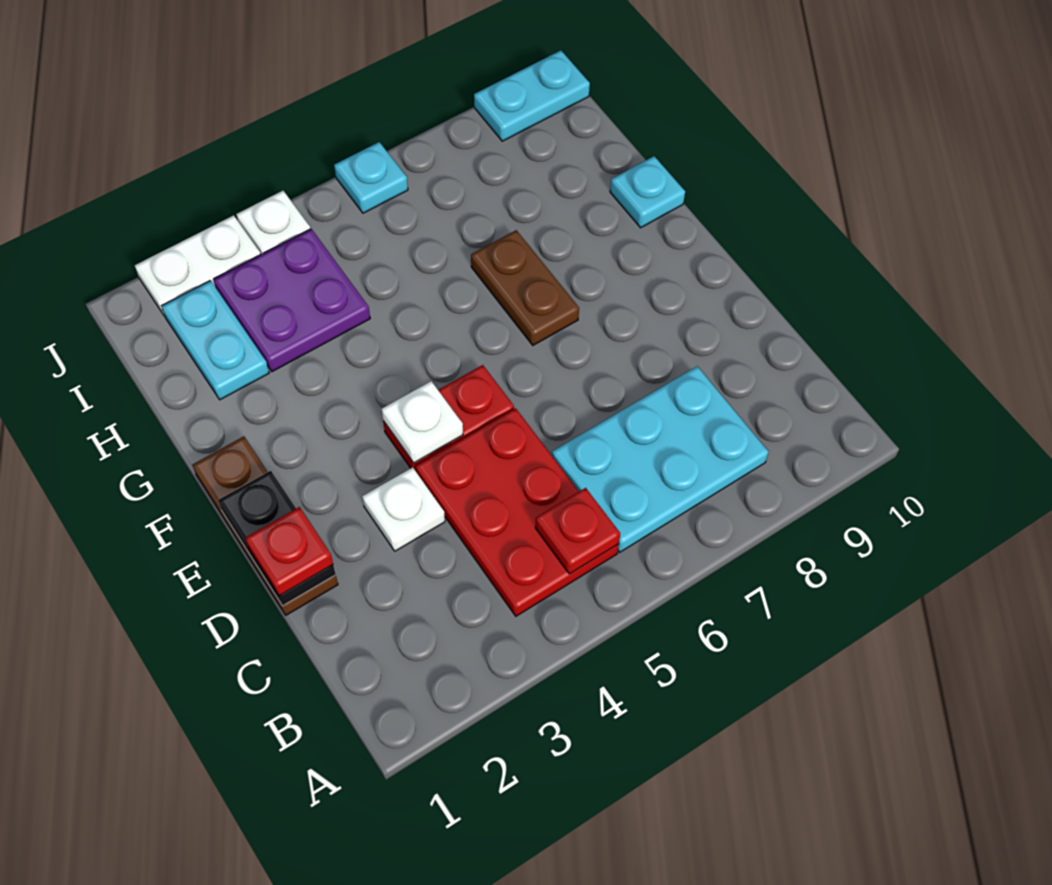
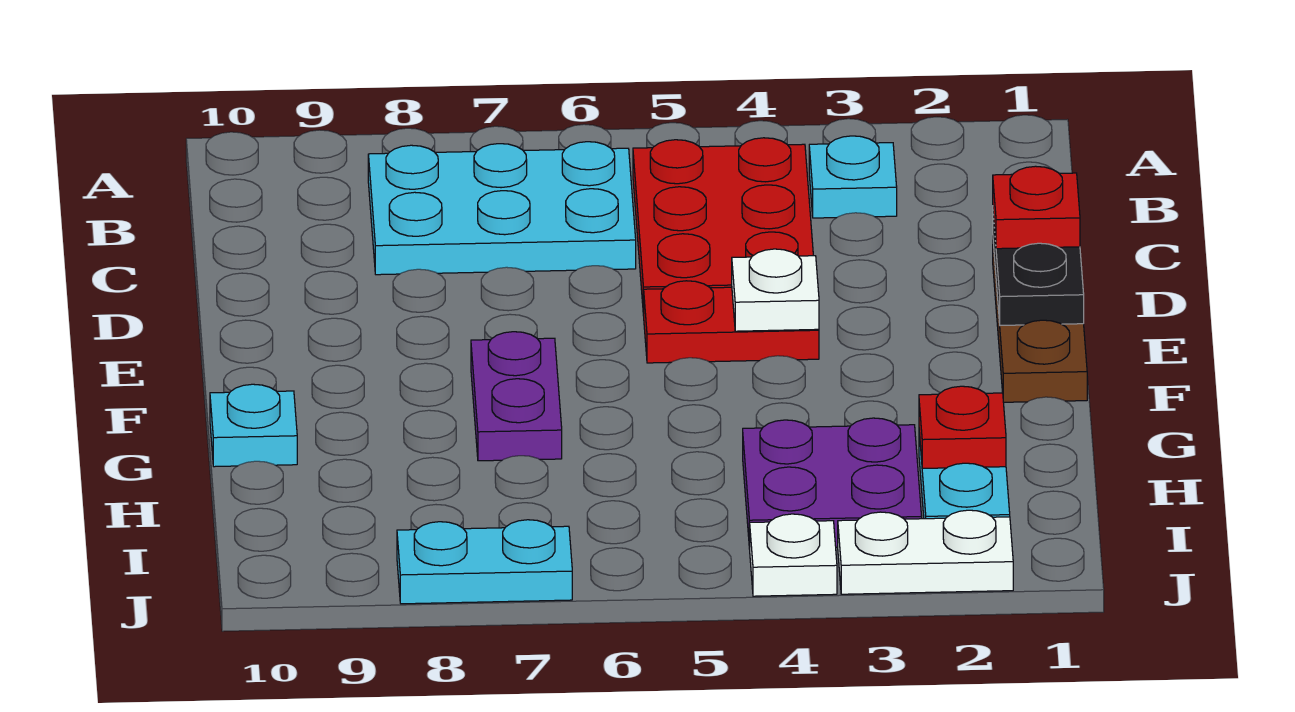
red 1x1 plate [535,488,620,574] -> red 1x1 plate moved to [919,386,1006,468]
white 1x1 plate [362,467,445,551] -> none
brown 1x2 plate [471,230,579,345] -> purple 1x2 plate [471,332,562,461]
cyan 1x1 plate [334,142,408,213] -> cyan 1x1 plate moved to [809,136,897,218]
cyan 1x2 plate [474,50,590,141] -> cyan 1x2 plate moved to [397,520,572,604]

